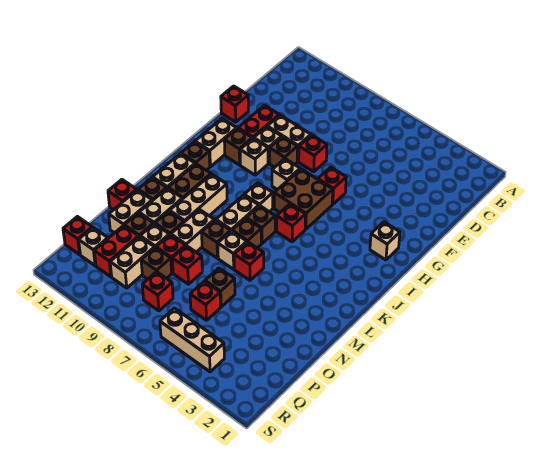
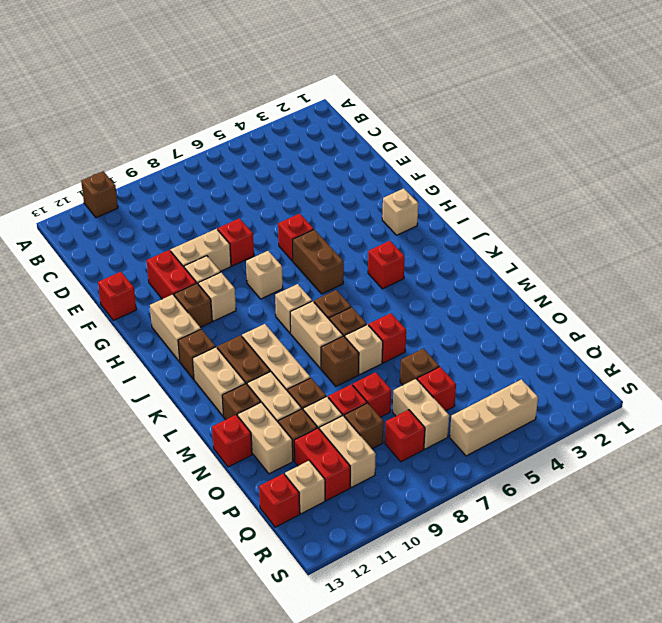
brown 1x1 brick [270,137,298,167] -> brown 1x1 brick moved to [81,171,118,218]
brown 2x2 brick [274,169,333,229] -> brown 1x2 brick [293,229,344,294]
red 1x1 brick [277,204,306,242] -> red 1x1 brick moved to [368,241,405,289]
tan 1x2 brick [171,209,214,252] -> tan 1x2 brick moved to [393,379,449,449]

